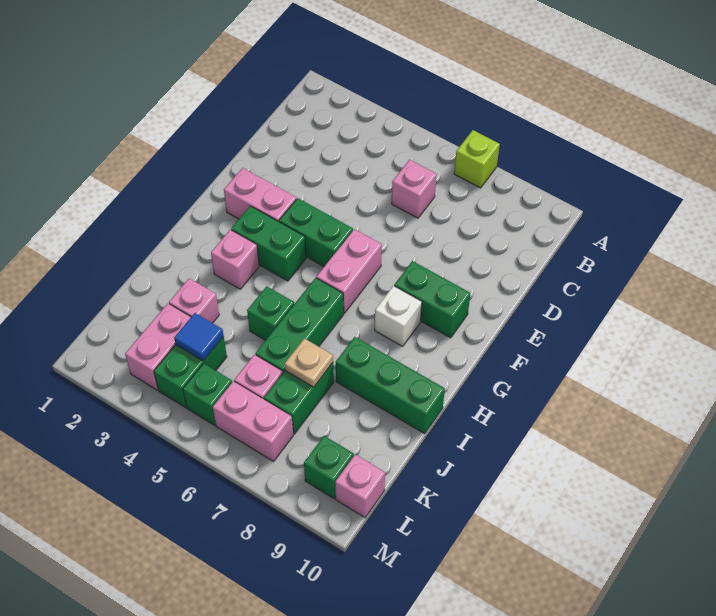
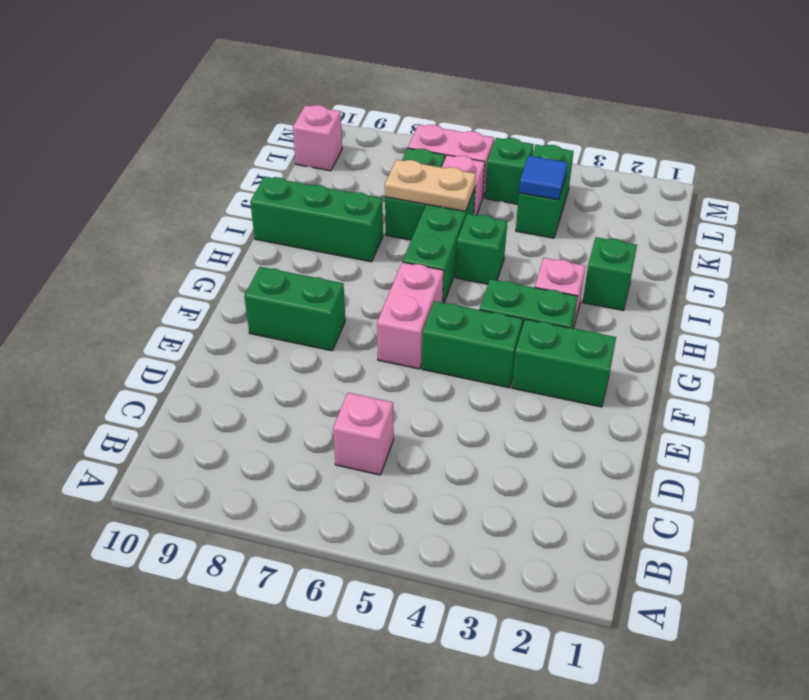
lime 1x1 brick [454,130,500,188] -> none
pink 1x2 brick [224,168,296,222] -> green 1x2 brick [512,319,616,407]
white 1x1 brick [375,286,422,346] -> none
pink 1x1 brick [169,278,219,323] -> none
tan 1x1 plate [285,338,333,387] -> tan 1x2 plate [385,160,476,212]
pink 1x2 brick [125,304,191,390] -> none
green 1x1 brick [304,436,354,498] -> green 1x1 brick moved to [583,237,637,311]

